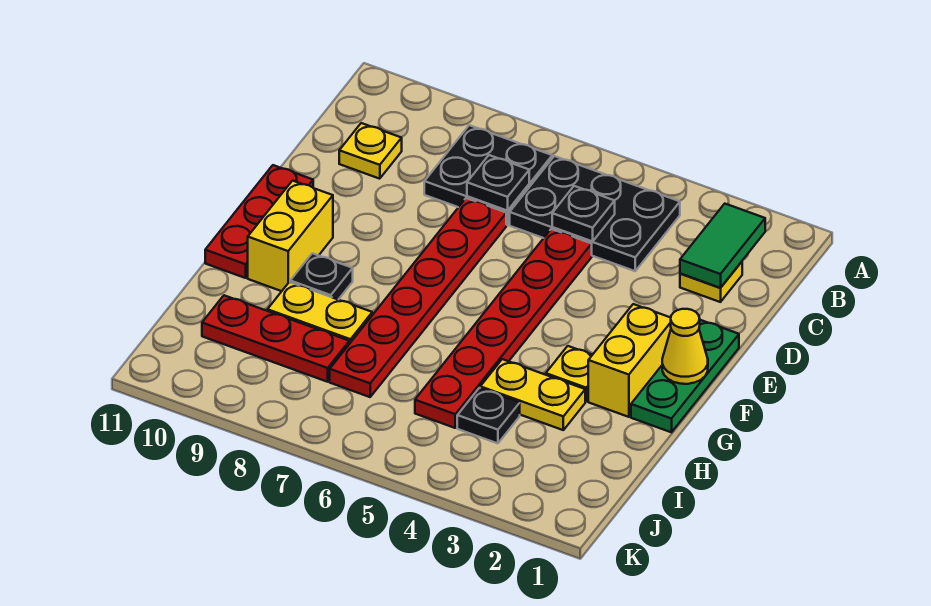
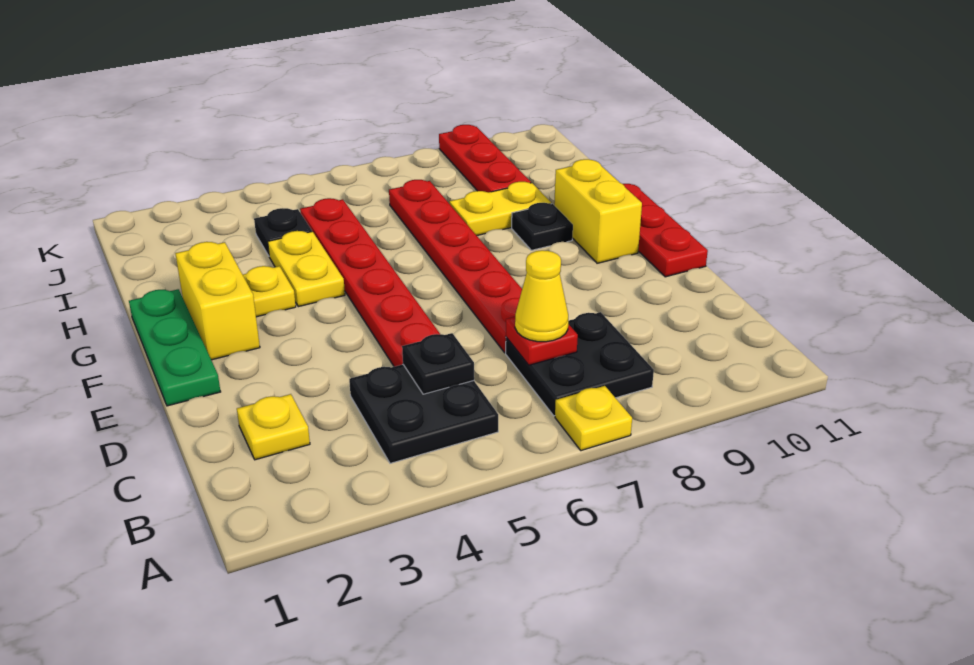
green 1x2 tile [680,204,765,288] -> none
black 2x3 plate [510,156,680,271] -> black 2x2 plate [349,365,498,463]
black 1x1 plate [467,155,529,211] -> red 1x1 plate [506,317,578,365]
yellow 1x1 plate [339,123,402,179] -> yellow 1x1 plate moved to [555,386,632,451]
yellow 1x1 cone [662,309,708,384] -> yellow 1x1 cone moved to [515,250,568,342]
yellow 1x2 plate [480,359,585,430] -> yellow 1x2 plate turned to [268,231,345,307]
red 1x3 plate [202,295,349,382] -> red 1x3 plate turned to [439,125,531,192]

